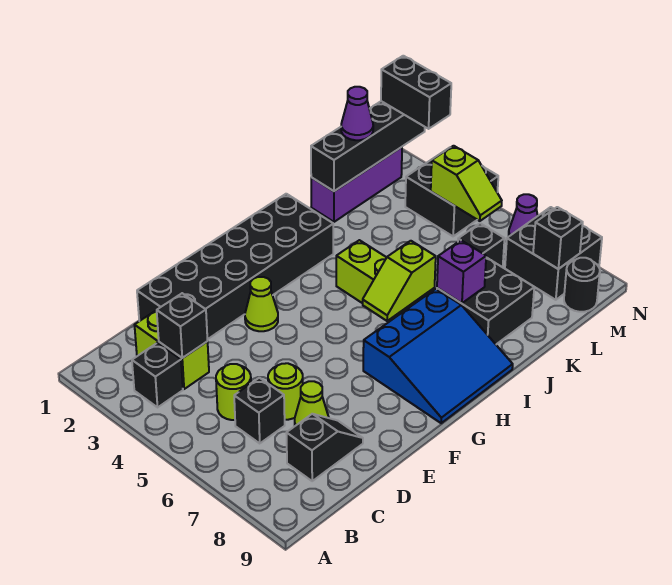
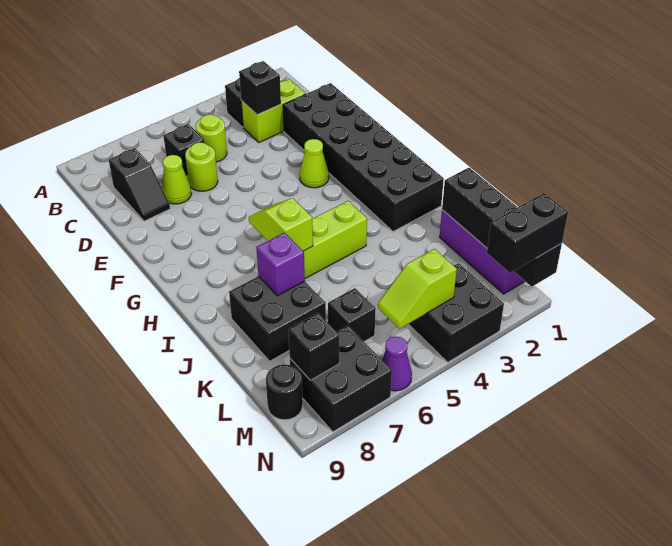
blue 3x3 slope [363,289,513,423] -> none
purple 1x1 cone [341,87,373,140] -> none

